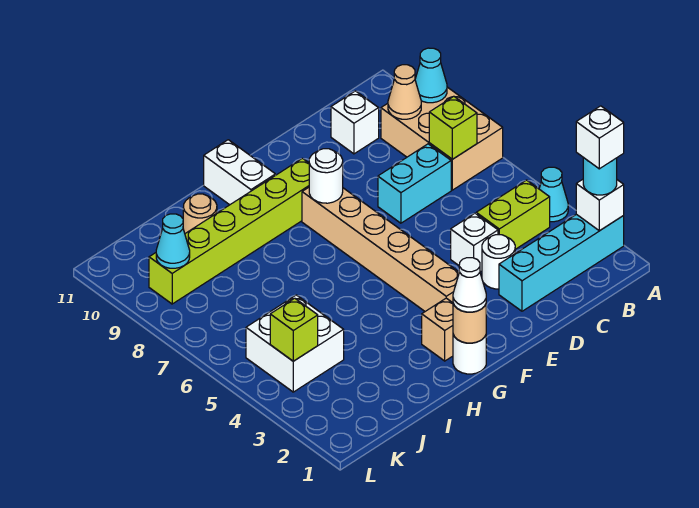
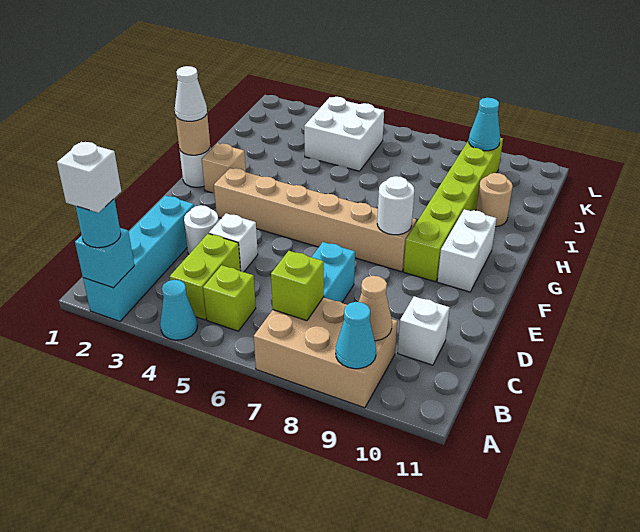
white 1x1 brick [576,179,624,231] -> cyan 1x1 brick [75,228,134,288]
white 1x2 brick [204,140,275,205] -> white 1x2 brick turned to [437,209,497,292]
lime 1x1 brick [270,298,318,361] -> lime 1x1 brick moved to [203,265,256,331]

